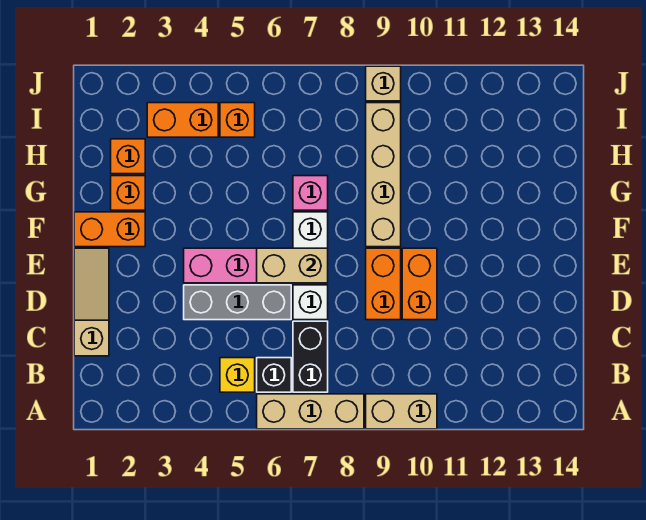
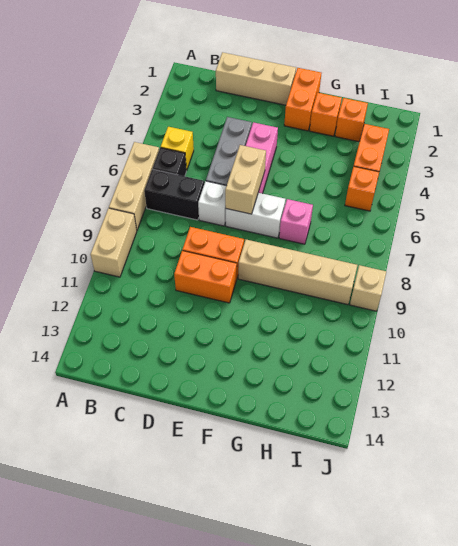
tan 1x3 slope [74,248,109,356] -> tan 1x3 brick [216,52,296,105]

